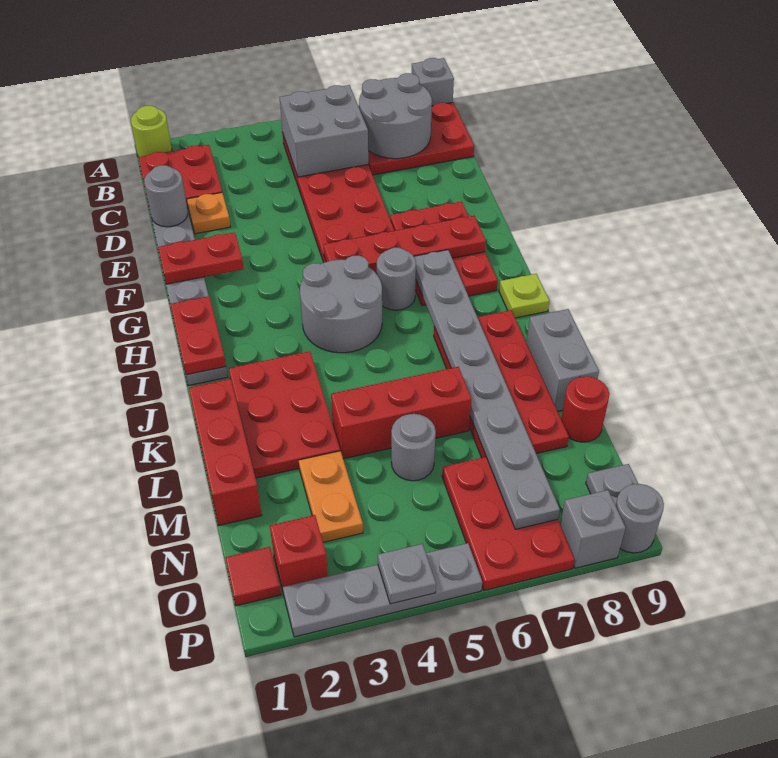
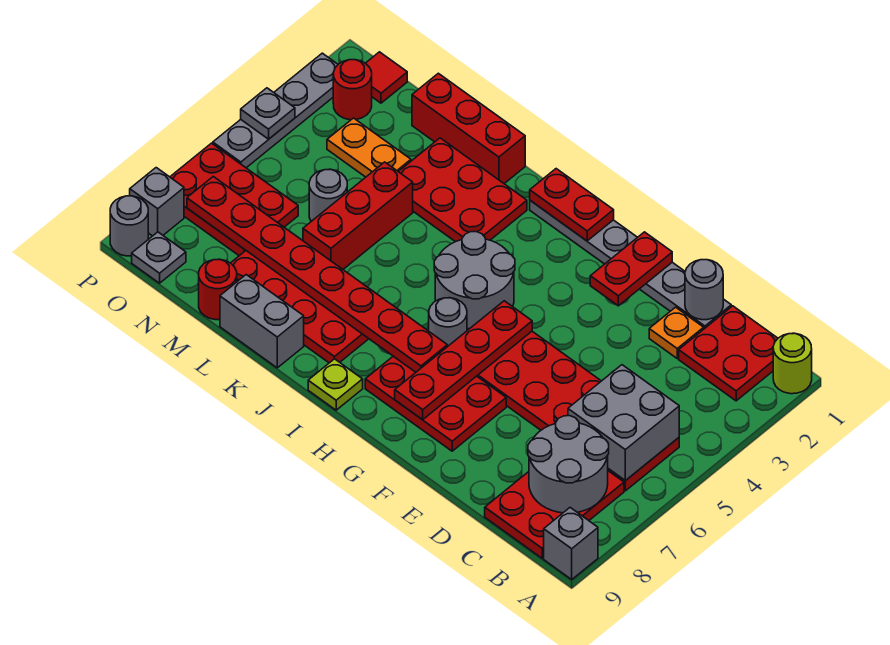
grey 1x8 plate [414,250,560,529] -> red 1x8 plate [187,177,447,372]
red 1x1 brick [270,515,328,591] -> red 1x1 round brick [333,60,372,120]

